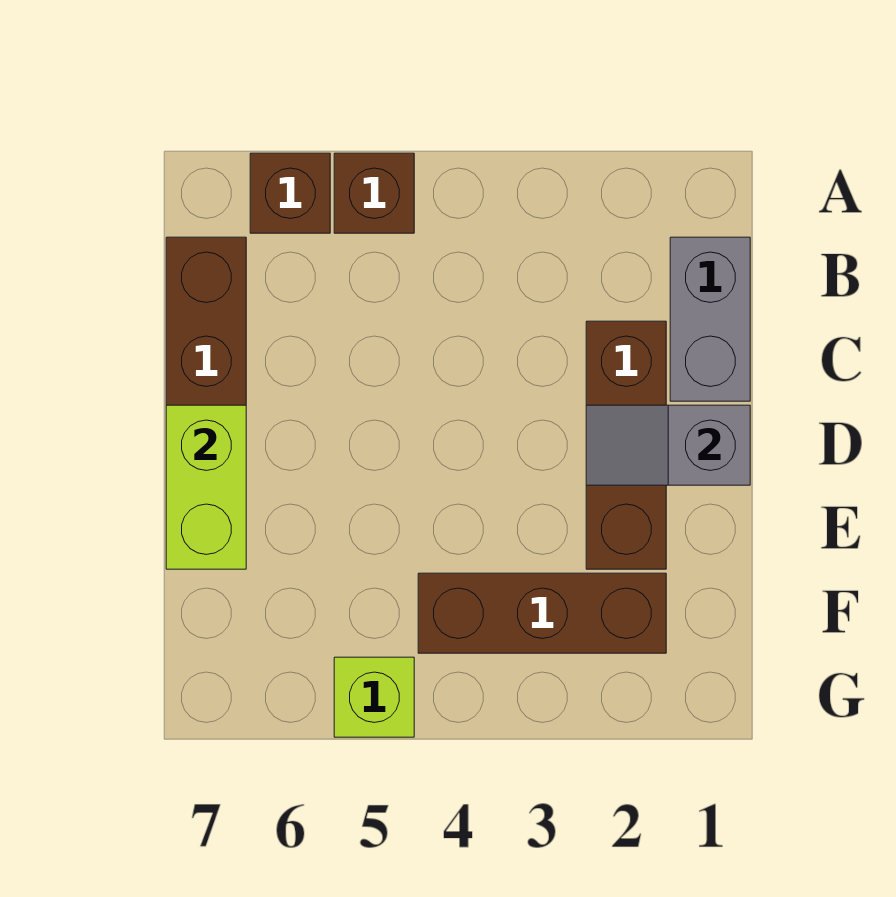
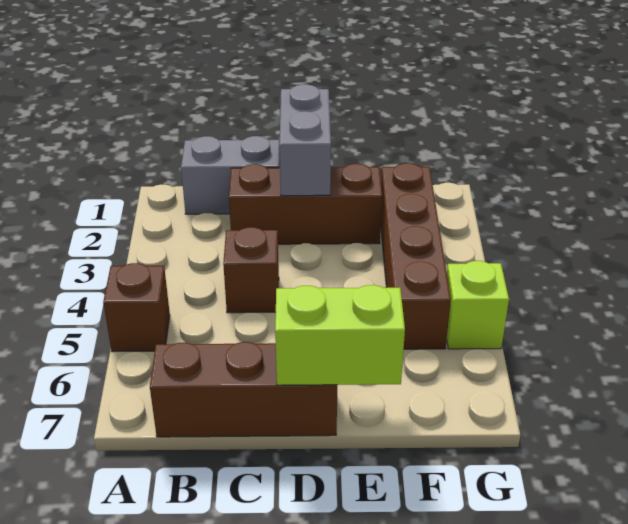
brown 1x1 brick [250,153,330,233] -> brown 1x1 brick moved to [223,227,279,313]
grey 1x2 slope [586,405,750,485] -> grey 1x2 brick [280,84,331,196]
brown 1x3 brick [418,573,666,653] -> brown 1x4 brick [381,163,451,349]

